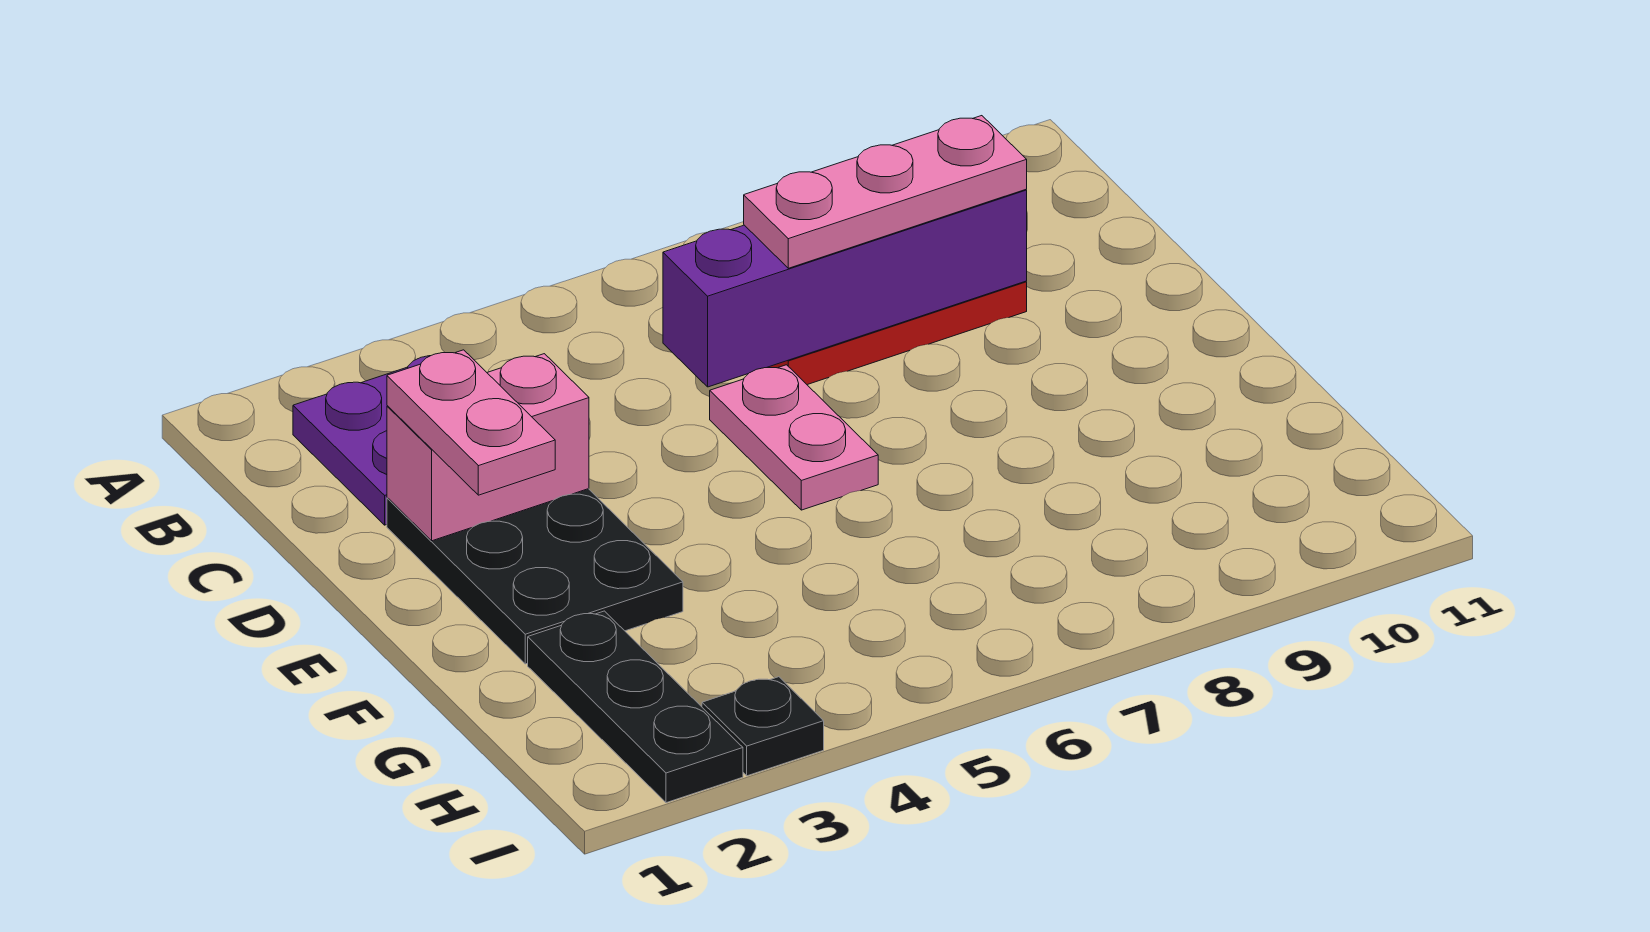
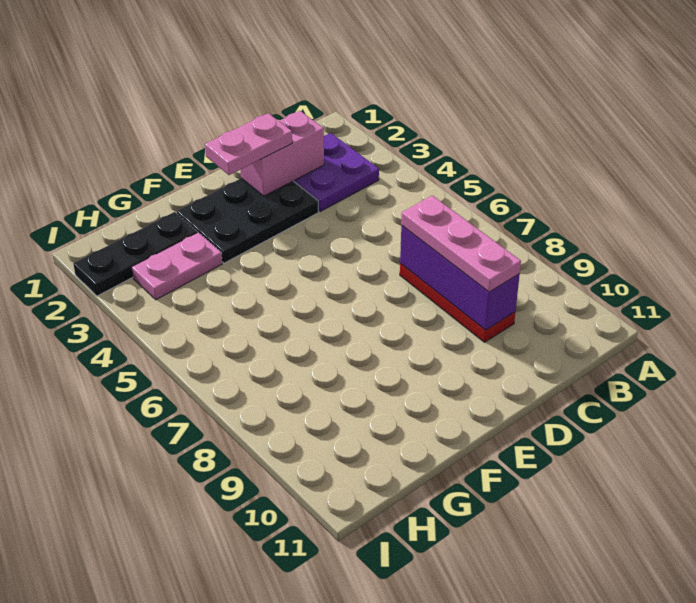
purple 1x4 brick [663,190,1027,387] -> purple 1x3 brick [400,226,520,330]
pink 1x2 brick [387,354,589,541] -> pink 1x2 brick turned to [240,111,324,196]
pink 1x2 plate [710,365,878,510] -> pink 1x2 plate moved to [132,232,222,300]
black 1x1 plate [702,677,824,776] -> none

